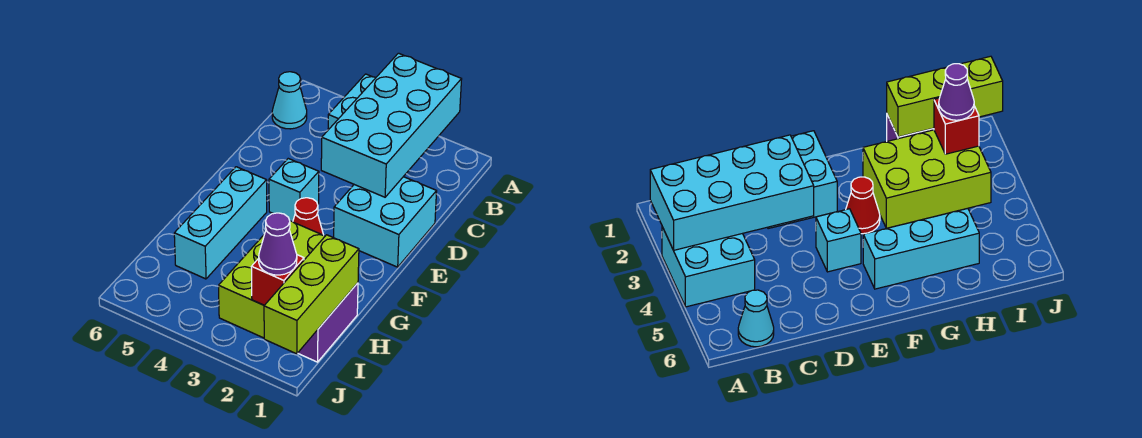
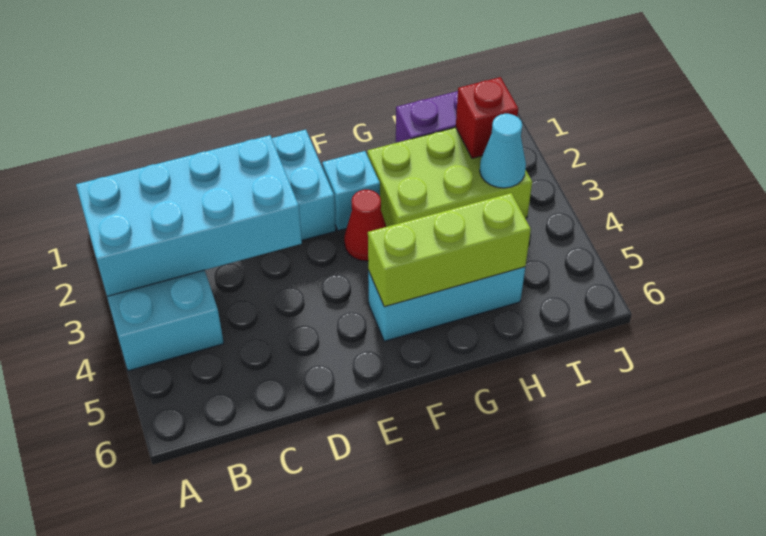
cyan 1x1 cone [272,72,307,129] -> cyan 1x1 cone moved to [480,114,526,188]
cyan 1x1 brick [269,159,319,222] -> cyan 1x1 brick moved to [322,151,380,231]
lime 1x3 brick [264,235,359,354] -> lime 1x3 brick moved to [368,193,531,307]
purple 1x1 cone [259,213,297,275] -> none

